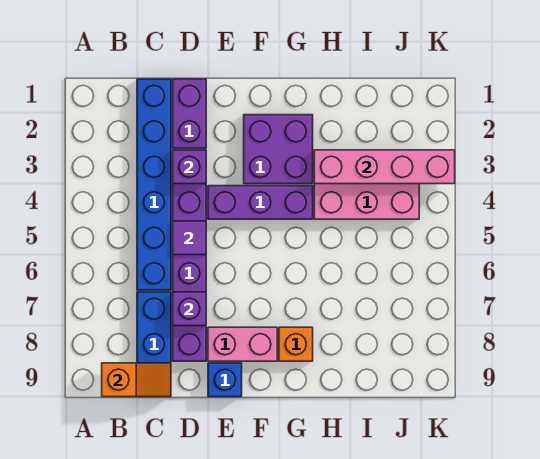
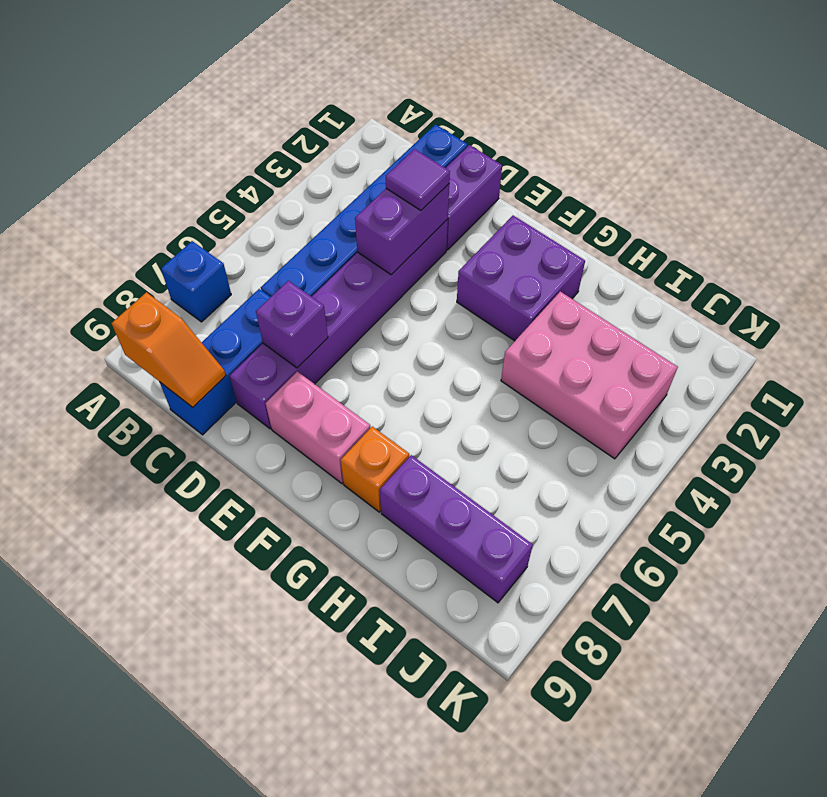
purple 1x1 brick [173,150,206,184] -> purple 1x2 brick [355,184,449,275]
purple 1x1 tile [173,221,206,255] -> purple 1x1 tile moved to [386,149,450,210]
purple 1x3 brick [208,186,313,219] -> purple 1x3 brick moved to [380,455,533,603]
blue 1x1 brick [208,363,242,397] -> blue 1x1 brick moved to [161,241,231,322]
pink 1x4 brick [314,150,455,184] -> none

